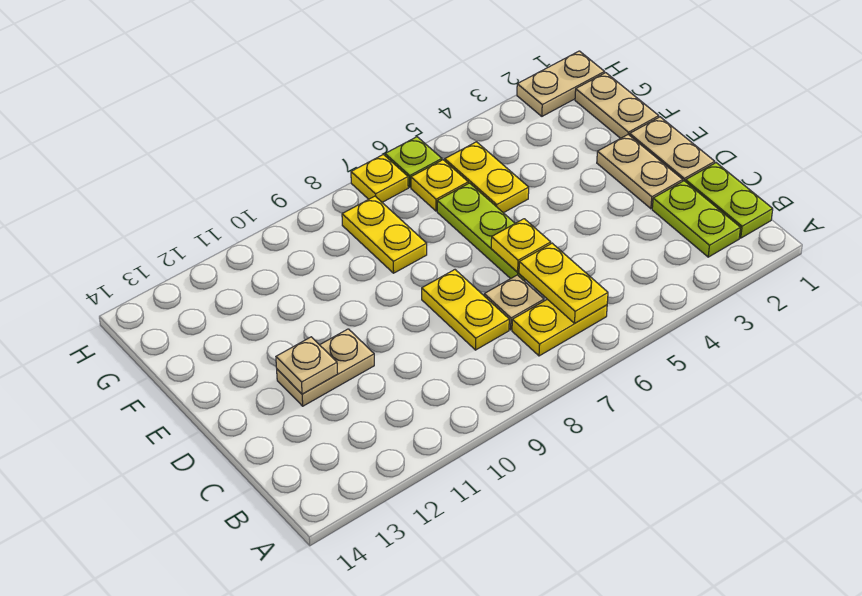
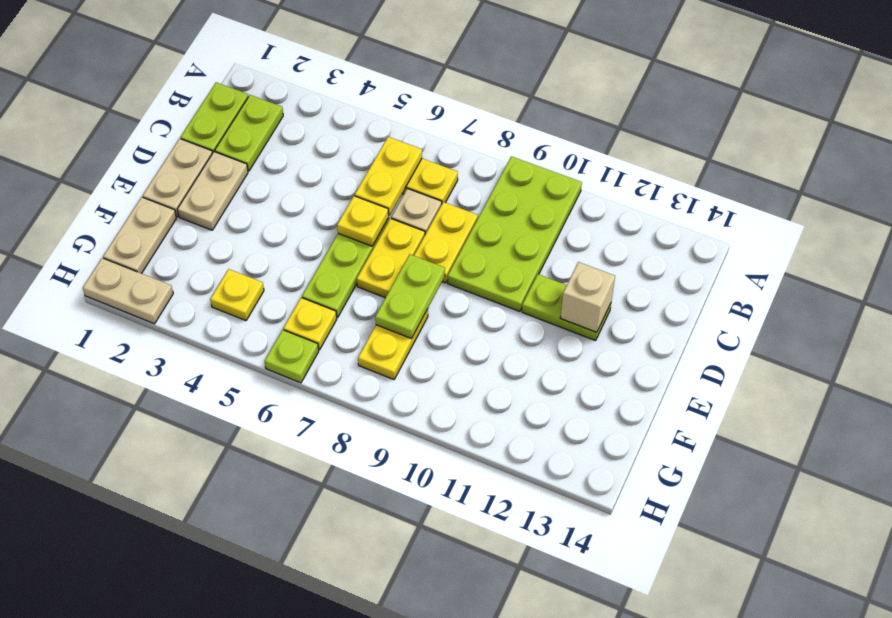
none -> lime 2x4 plate [448,156,582,311]
tan 1x2 plate [277,329,374,406] -> lime 1x2 plate [522,274,611,341]
tan 1x1 plate [276,337,338,394] -> tan 1x1 brick [560,262,615,332]
none -> lime 1x2 plate [375,254,445,339]
yellow 1x2 plate [445,142,529,213] -> yellow 1x2 plate moved to [357,218,425,298]
yellow 1x1 plate [351,155,408,202] -> yellow 1x1 plate moved to [210,269,264,321]

